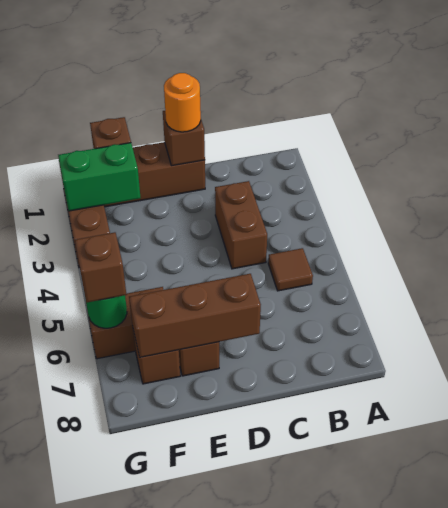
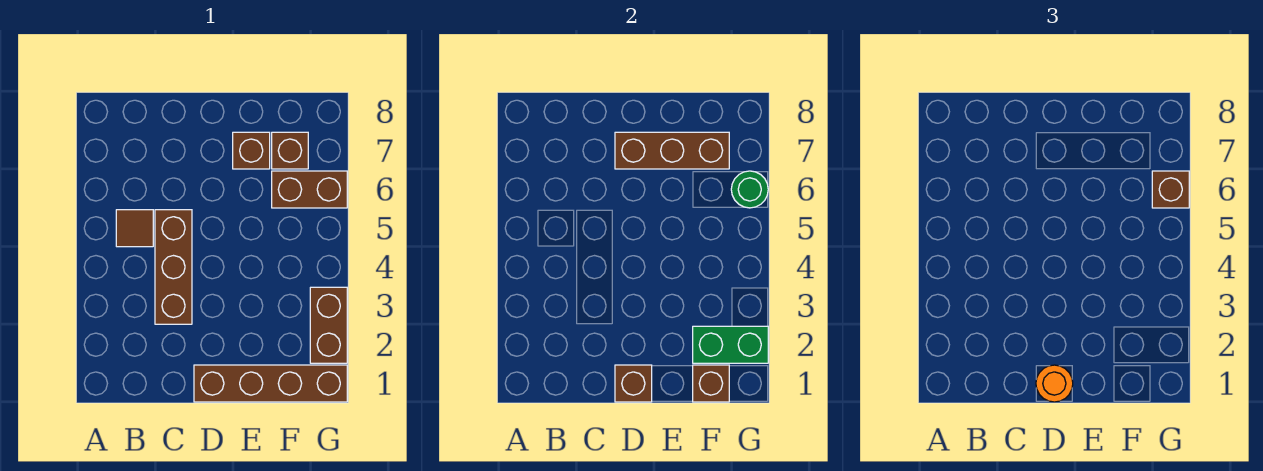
brown 1x2 brick [215,181,267,269] -> brown 1x3 brick [155,210,192,324]

